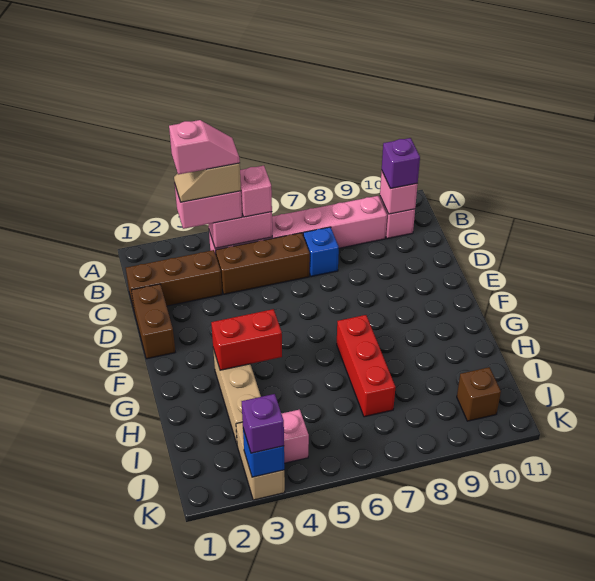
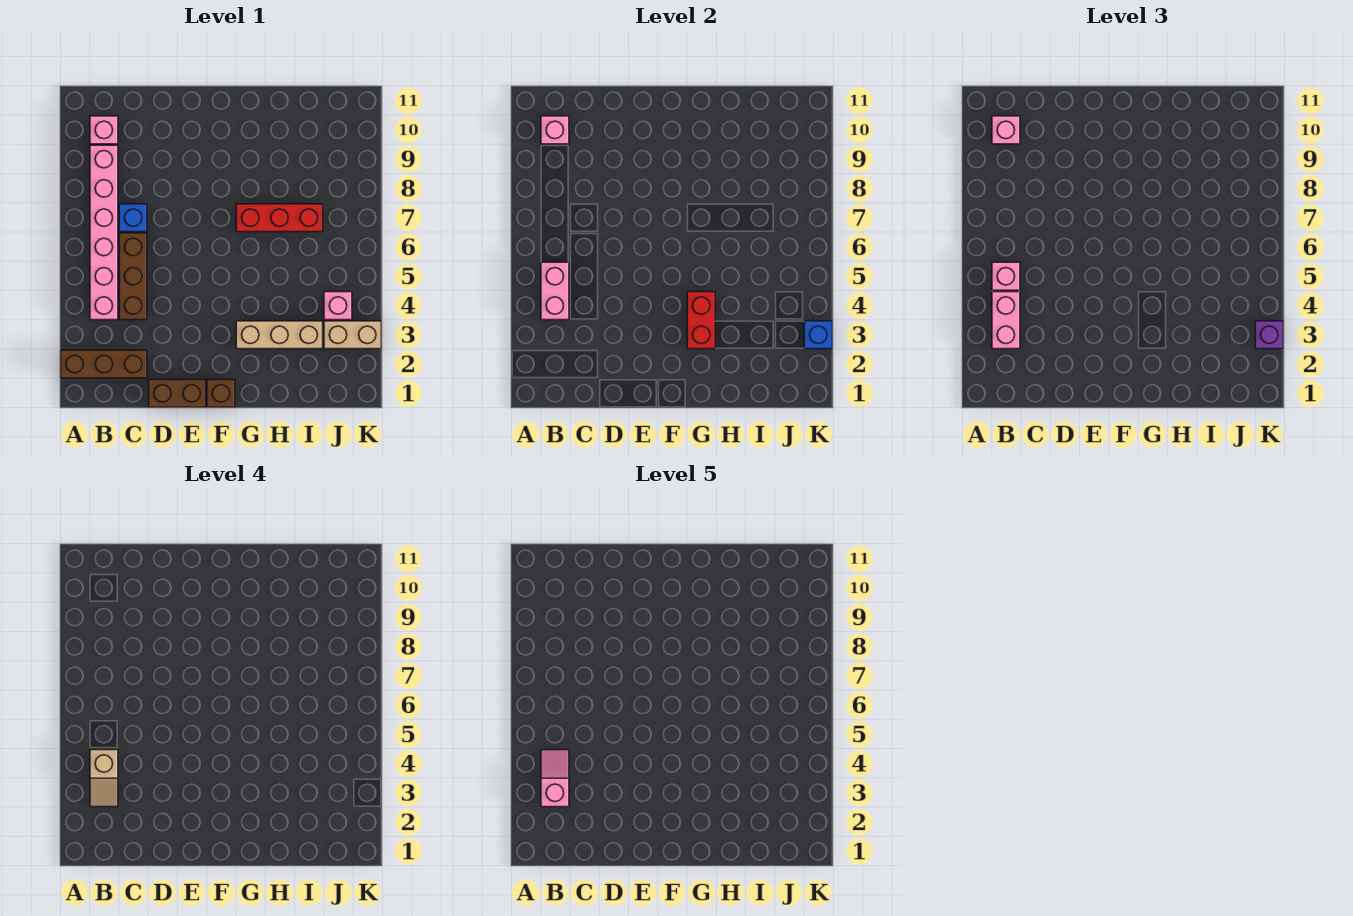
purple 1x1 brick [382,138,420,189] -> pink 1x1 brick [992,116,1020,144]
brown 1x3 brick [126,250,222,309] -> brown 1x3 brick turned to [61,350,147,378]
brown 1x1 brick [457,367,501,421] -> brown 1x1 brick moved to [207,380,235,407]

